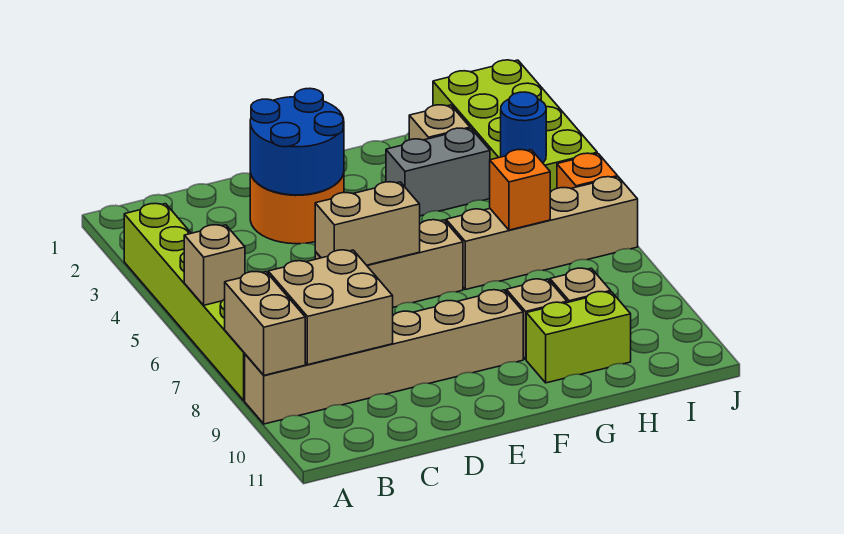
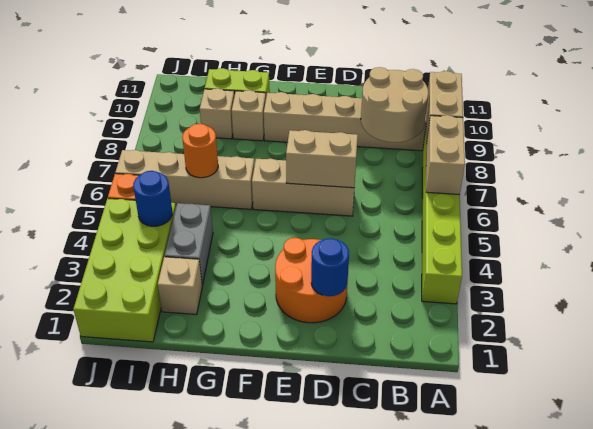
tan 1x1 brick [184,225,245,305] -> tan 1x2 brick [426,115,465,195]
tan 2x2 brick [268,250,393,365] -> tan 2x2 round brick [361,67,428,142]
blue 2x2 round brick [250,88,344,195] -> blue 1x1 round brick [311,238,349,296]
grey 1x2 brick [386,128,490,216] -> grey 1x2 brick turned to [165,203,213,286]
orange 1x1 brick [490,150,550,230] -> orange 1x1 round brick [182,124,218,178]

